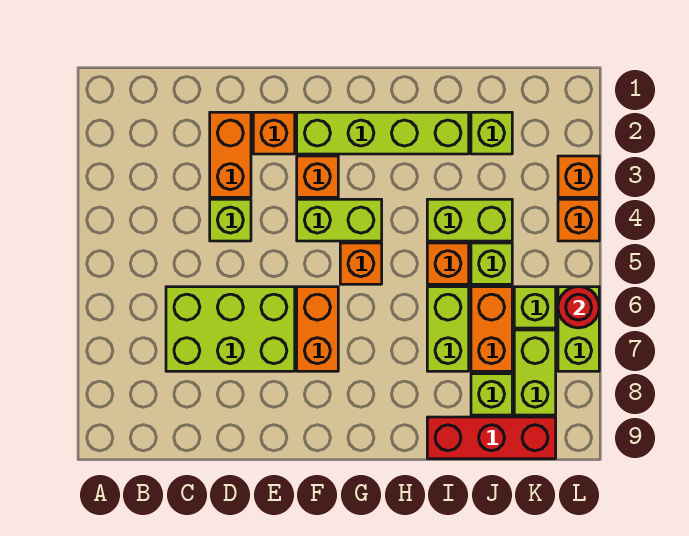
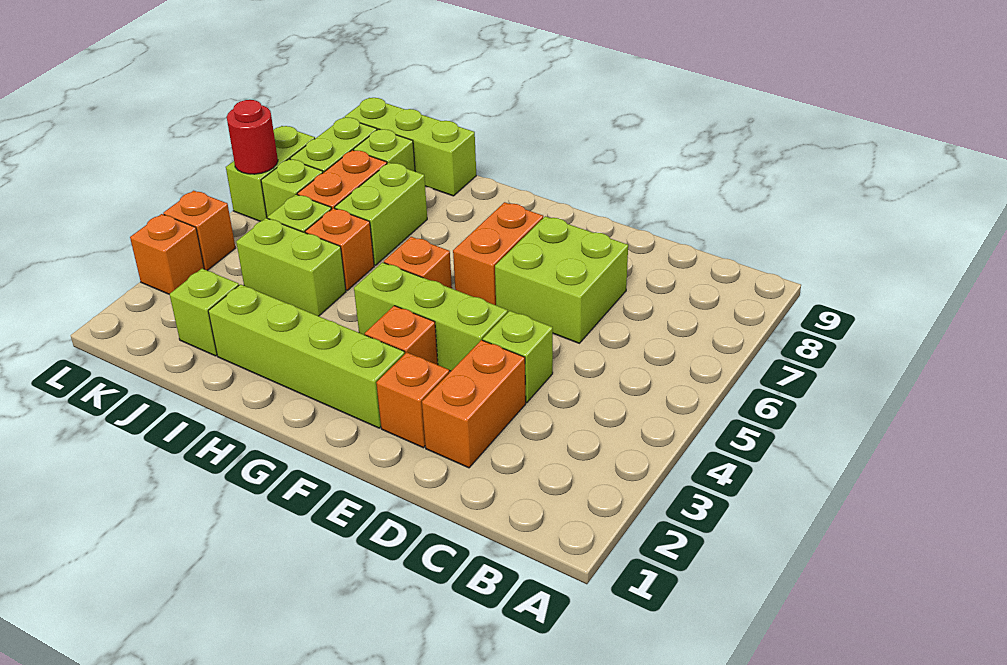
lime 2x3 brick [166,287,295,371] -> lime 2x2 brick [495,216,628,343]
lime 1x2 brick [297,199,382,241] -> lime 1x3 brick [354,262,508,371]
red 1x3 brick [427,417,556,459] -> lime 1x3 brick [345,98,476,196]

